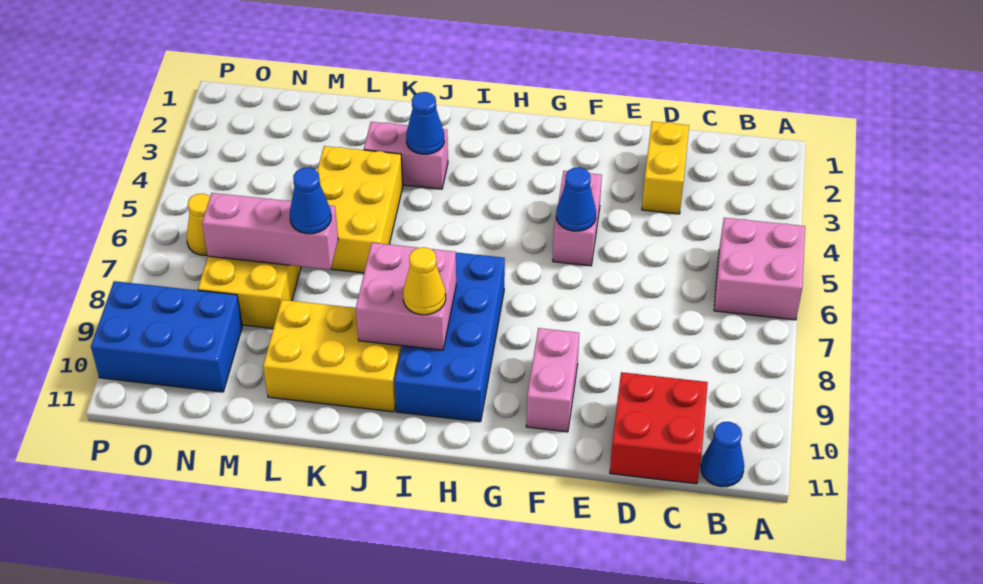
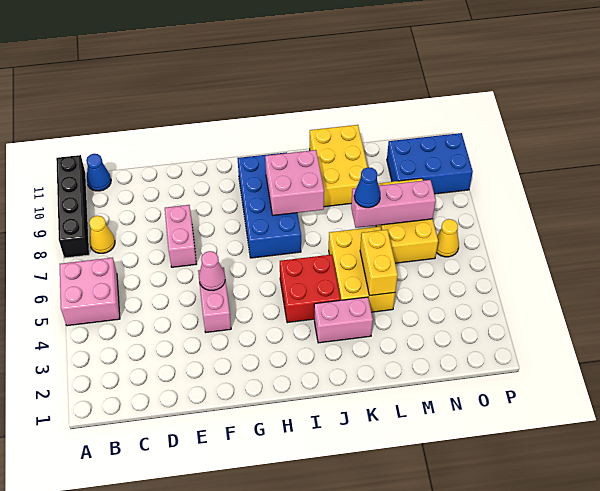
none -> black 1x4 brick [56,155,89,258]
red 2x2 brick [610,372,708,484] -> red 2x2 brick moved to [280,255,341,323]
yellow 1x2 brick [642,122,689,214] -> yellow 1x2 brick moved to [360,230,398,296]
blue 1x1 cone [556,167,596,231] -> pink 1x1 cone [199,251,225,291]
pink 1x2 brick [526,328,579,432] -> pink 1x2 brick moved to [165,205,196,267]
yellow 1x1 cone [403,247,446,315] -> yellow 1x1 cone moved to [89,216,115,253]
blue 1x1 cone [406,92,444,154] -> none
yellow 2x3 brick [263,300,402,412] -> yellow 2x3 brick turned to [310,125,367,207]

